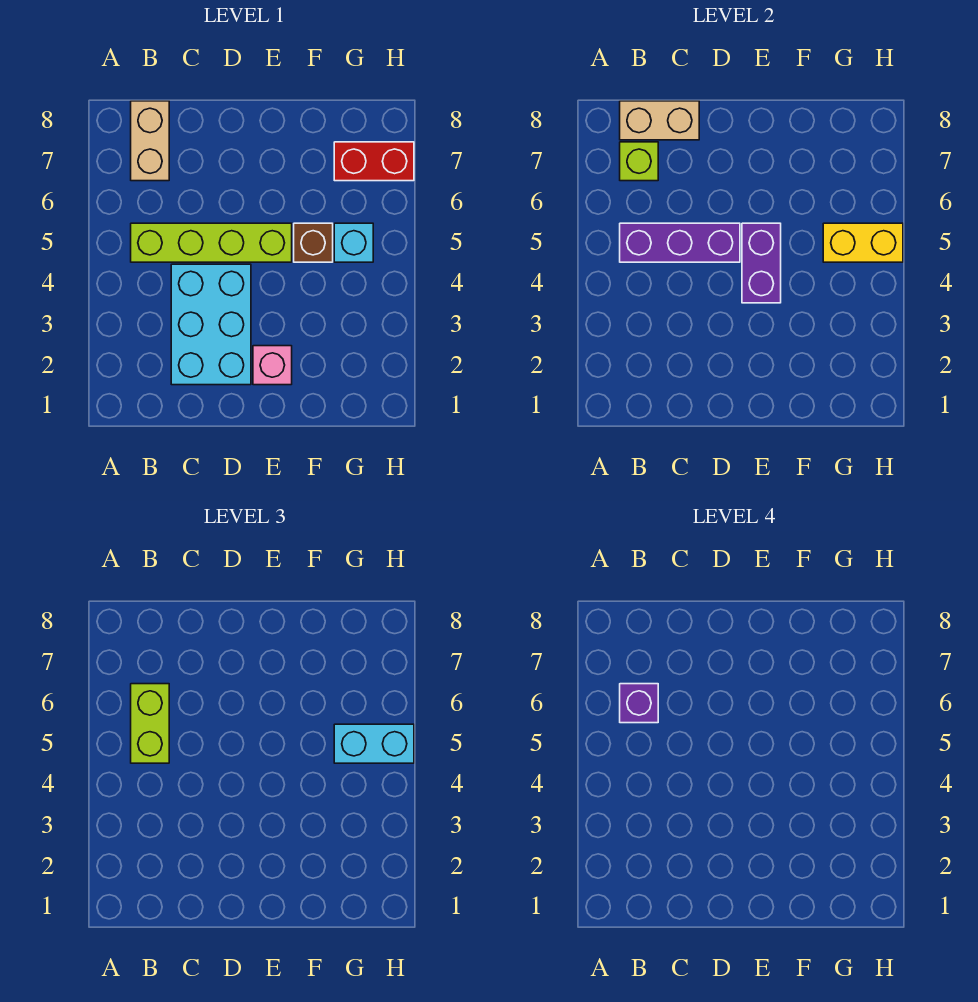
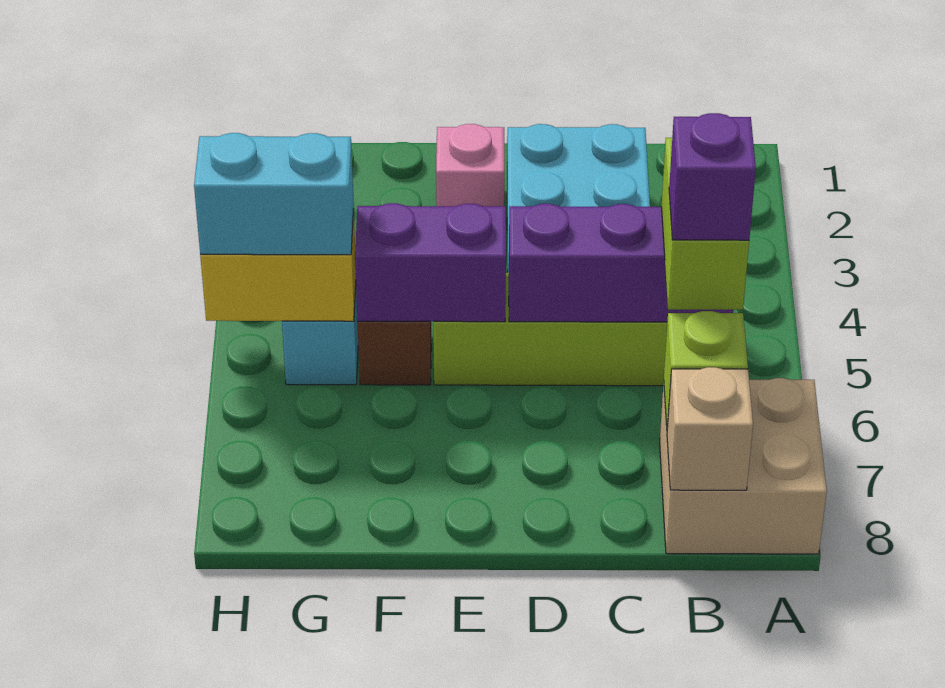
tan 1x2 brick [131,101,169,181] -> tan 2x2 brick [660,378,827,554]
tan 1x2 brick [620,101,699,140] -> tan 1x1 brick [667,367,753,490]
purple 1x2 brick [742,223,781,303] -> purple 1x2 brick turned to [355,203,506,322]
red 1x2 brick [334,142,414,181] -> none

